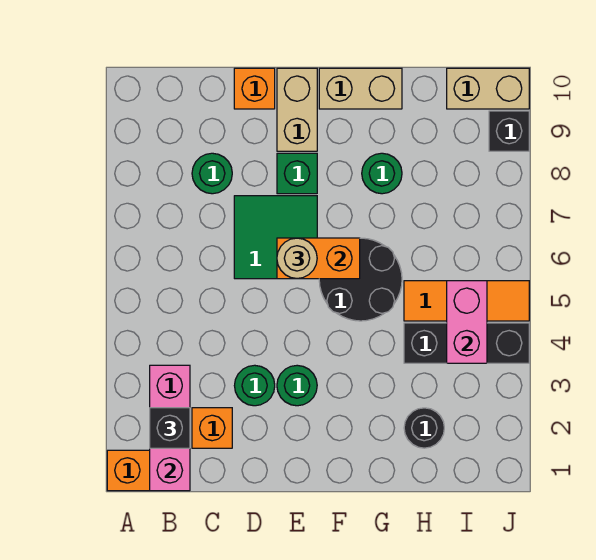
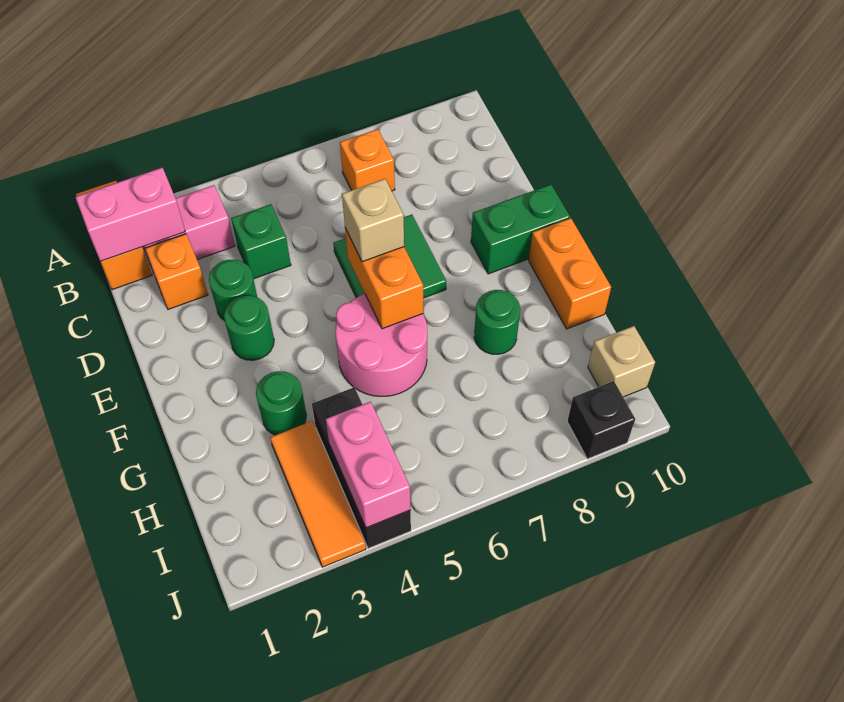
black 1x1 brick [150,408,190,448] -> none
green 1x1 round brick [192,153,232,194] -> green 1x1 round brick moved to [256,371,306,435]
orange 1x1 brick [234,68,275,109] -> orange 1x1 brick moved to [340,129,395,191]
tan 1x1 round brick [277,238,317,279] -> tan 1x1 brick [342,179,404,262]
green 1x1 brick [277,153,317,194] -> green 1x1 brick moved to [231,204,291,279]
tan 1x2 brick [277,68,317,151] -> green 1x2 brick [471,185,570,274]
black 2x2 round brick [319,238,402,321] -> pink 2x2 round brick [335,294,427,396]
tan 1x2 brick [319,68,402,109] -> orange 1x2 brick [529,218,611,329]
black 1x1 round brick [404,408,444,448] -> none
orange 1x3 tile [404,281,529,321] -> orange 1x3 tile moved to [270,421,366,567]
pink 1x2 brick [447,281,487,363] -> pink 1x2 brick turned to [326,402,411,528]
tan 1x2 brick [447,68,529,109] -> tan 1x1 brick [588,326,655,397]

